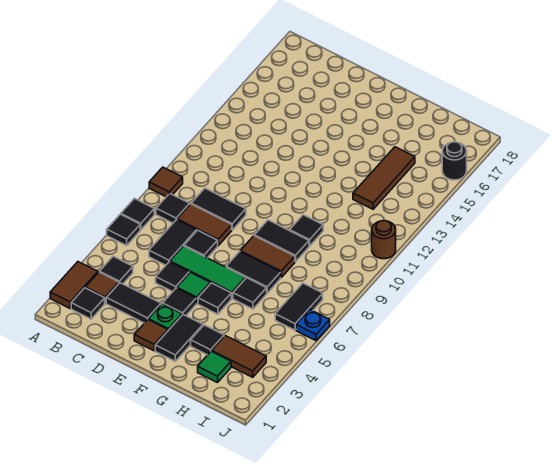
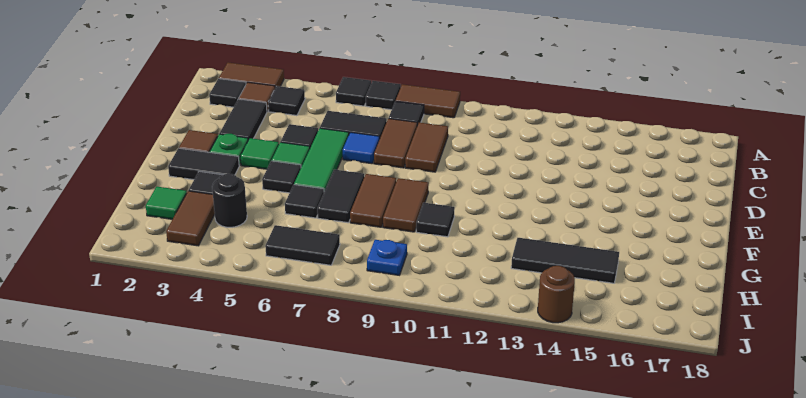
brown 1x1 tile [149,167,183,197] -> brown 1x2 tile [396,84,460,118]
black 1x2 tile [191,188,246,230] -> brown 1x2 tile [405,123,448,172]
black 1x1 tile [184,230,218,258] -> blue 1x1 tile [343,132,380,164]
black 1x1 tile [163,288,196,316] -> green 1x1 tile [240,138,279,169]
black 1x2 tile [254,220,309,262] -> brown 1x2 tile [383,178,429,232]
brown 1x3 tile [353,147,415,209] -> black 1x3 tile [511,238,619,283]
blue 1x1 plate [296,310,330,341] -> blue 1x1 plate moved to [367,240,407,275]
brown 1x1 round brick [372,221,396,259] -> brown 1x1 round brick moved to [538,266,575,323]
black 1x1 round brick [442,142,467,180] -> black 1x1 round brick moved to [212,174,247,227]

